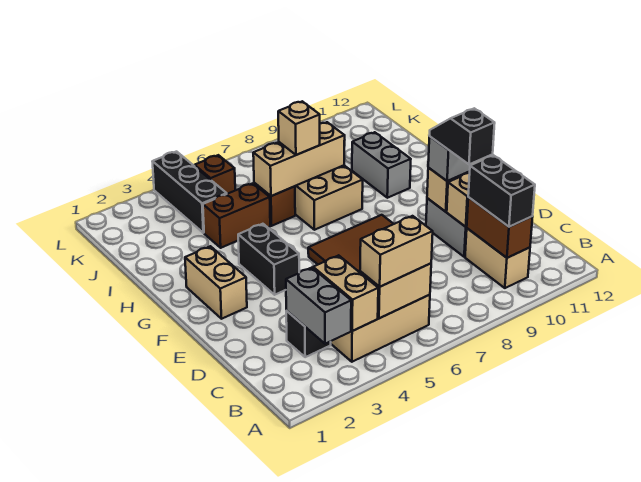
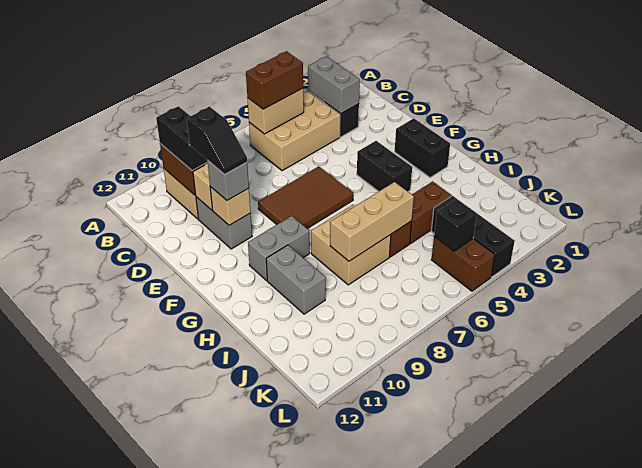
tan 1x2 brick [313,255,378,331] -> none
tan 1x2 brick [360,216,433,287] -> brown 1x2 brick [246,51,303,109]
tan 1x2 brick [185,246,247,319] -> black 1x2 brick [395,119,450,178]
none -> grey 1x2 brick [248,216,309,280]
tan 1x1 brick [278,101,320,155] -> none
brown 1x1 brick [195,155,235,194] -> brown 1x2 brick [431,237,495,291]
none -> black 1x1 brick [434,199,477,251]

